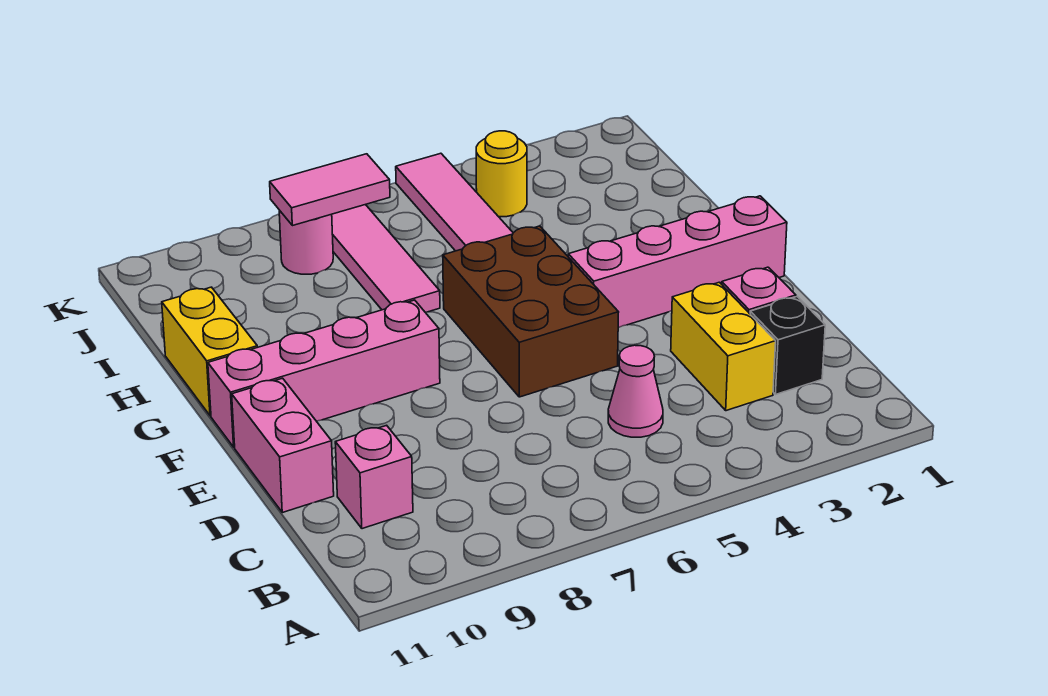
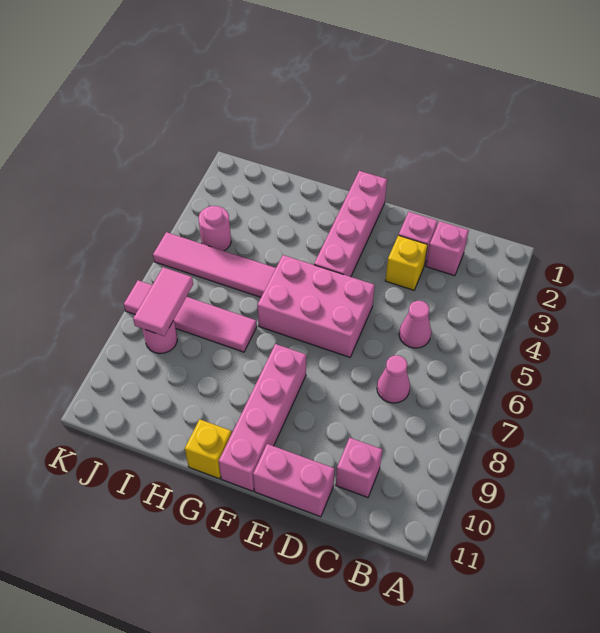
black 1x1 brick [750,297,825,395] -> pink 1x1 brick [426,221,469,276]
yellow 1x2 brick [671,282,776,411] -> yellow 1x1 brick [385,235,428,290]
none -> pink 1x1 cone [377,355,410,403]
brown 2x3 brick [443,226,619,397] -> pink 2x3 brick [258,255,375,357]
yellow 1x2 brick [162,287,257,416] -> yellow 1x1 brick [185,419,232,479]
yellow 1x1 round brick [476,131,527,217] -> pink 1x1 round brick [199,206,231,251]

